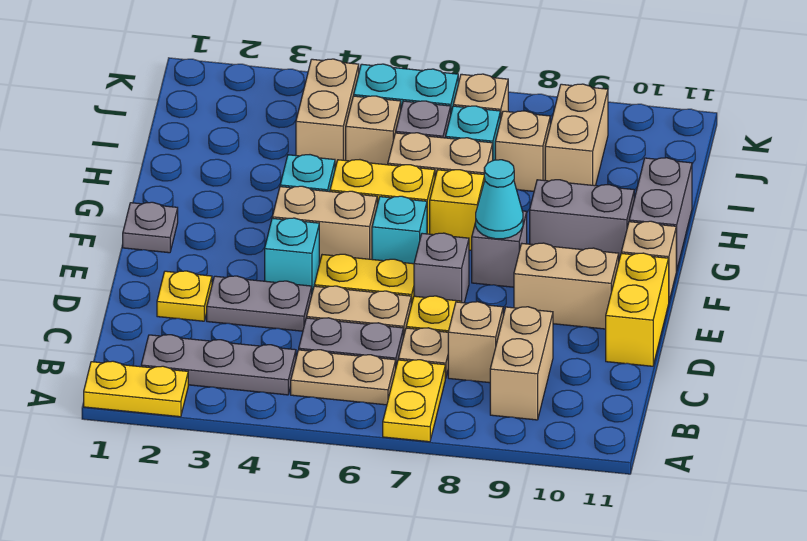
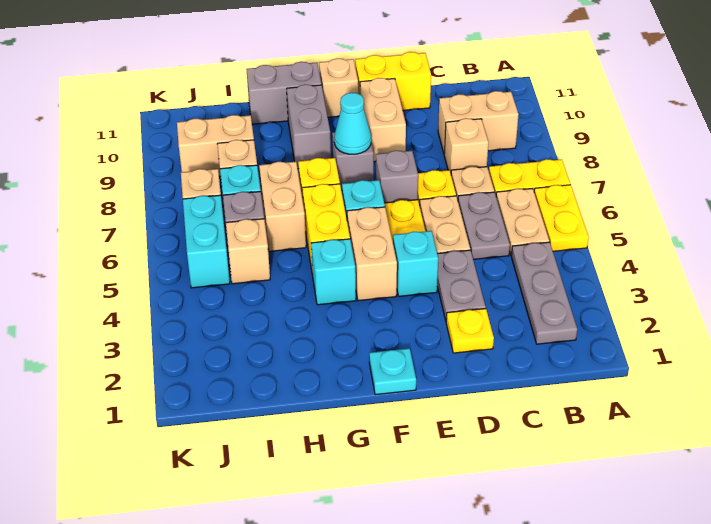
yellow 1x2 plate [84,361,188,417] -> yellow 1x2 plate moved to [534,185,589,251]
grey 1x1 plate [123,202,178,253] -> cyan 1x1 plate [369,348,416,395]
tan 1x2 brick [296,59,359,168] -> none

